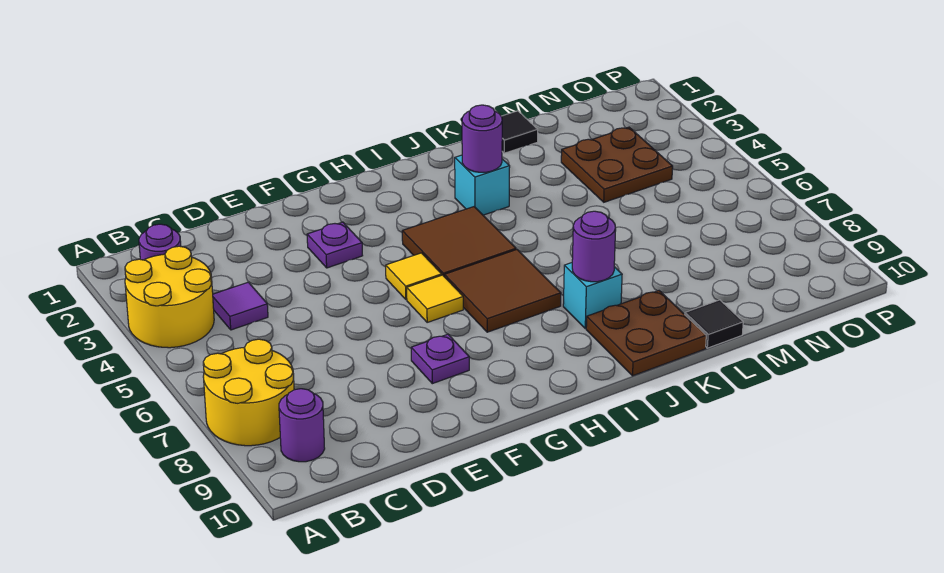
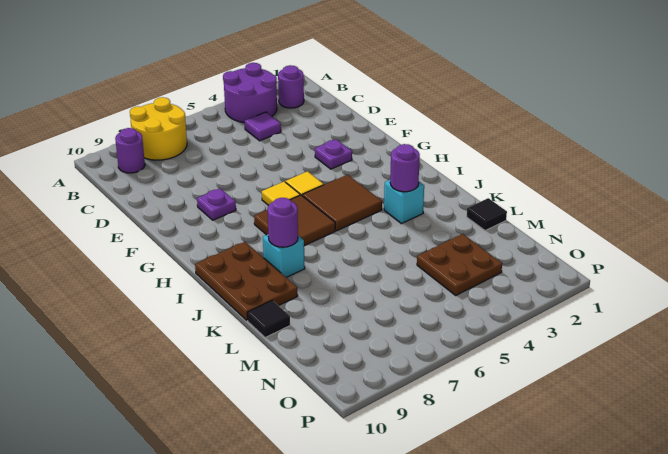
yellow 2x2 round brick [125,246,214,348] -> purple 2x2 round brick [223,63,277,123]
brown 2x2 plate [586,291,706,376] -> brown 2x3 plate [195,242,298,320]

